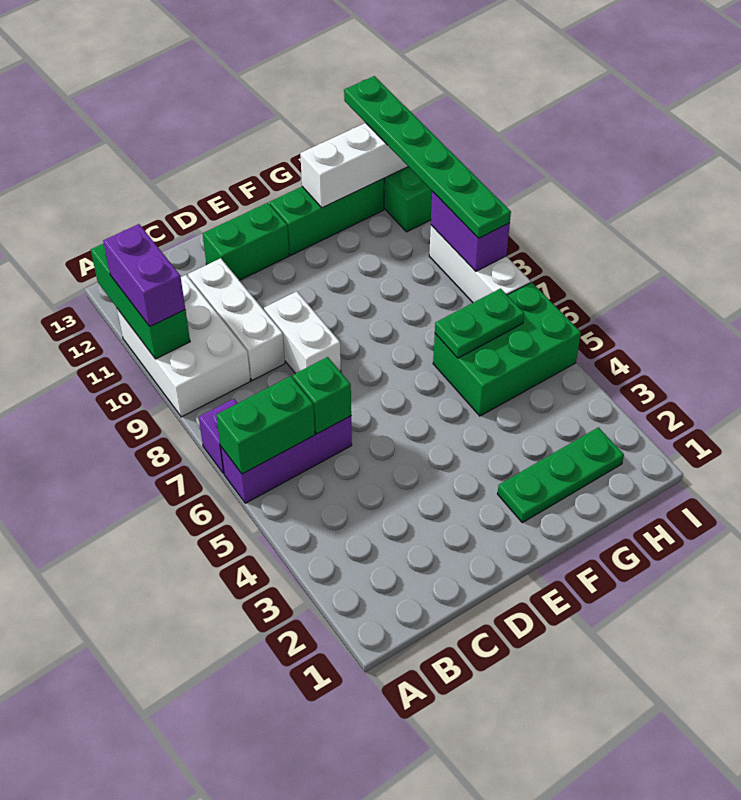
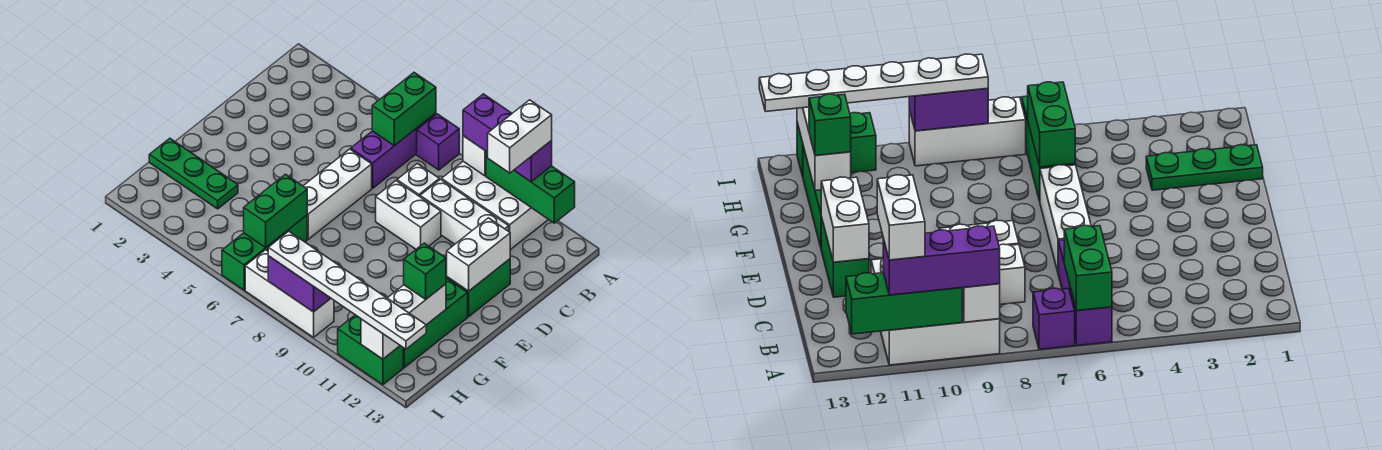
none -> white 1x1 brick [463,136,486,176]
purple 1x2 brick [103,224,185,327] -> purple 1x3 brick [463,94,552,182]
none -> white 1x2 brick [488,100,552,173]
green 1x1 brick [293,357,351,434] -> green 1x1 brick moved to [404,243,446,299]
none -> white 1x1 brick [397,164,439,196]
none -> white 1x3 brick [303,149,372,239]
none -> white 1x2 brick [447,218,510,291]
green 1x3 plate [498,427,624,523] -> green 1x3 plate turned to [149,138,238,209]
green 2x3 brick [433,282,581,416] -> green 1x3 brick [222,215,307,290]
green 1x2 plate [435,289,524,358] -> green 1x2 brick [244,174,307,247]
green 1x6 plate [344,76,511,238] -> white 1x6 plate [268,231,426,349]

